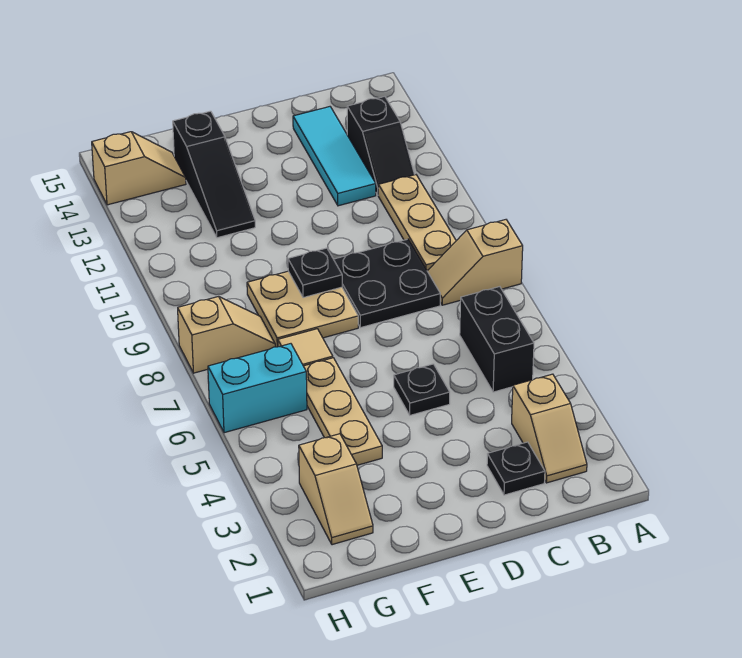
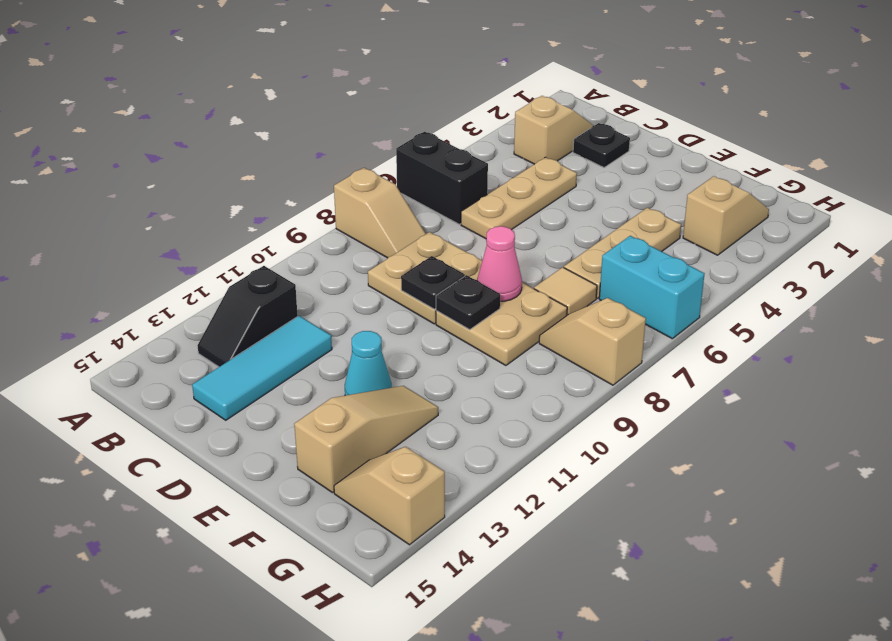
black 1x2 brick [460,287,534,392] -> black 1x2 brick turned to [396,132,488,224]
tan 1x3 plate [378,175,456,271] -> tan 1x3 plate moved to [461,157,577,239]
black 1x2 slope [347,96,414,195] -> black 1x2 slope turned to [198,266,298,367]
black 2x2 plate [334,239,440,328] -> tan 2x2 plate [368,232,482,324]
black 1x1 plate [394,364,450,415] -> black 1x1 plate moved to [401,256,465,309]
none -> pink 1x1 cone [477,226,522,301]
none -> cyan 1x1 cone [345,331,392,396]
black 1x3 slope [173,111,255,238] -> tan 1x3 slope [294,386,438,493]

